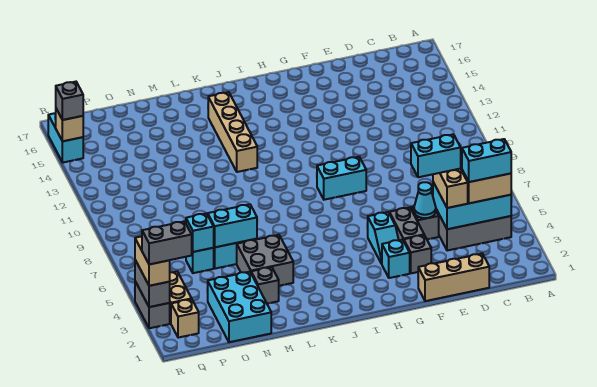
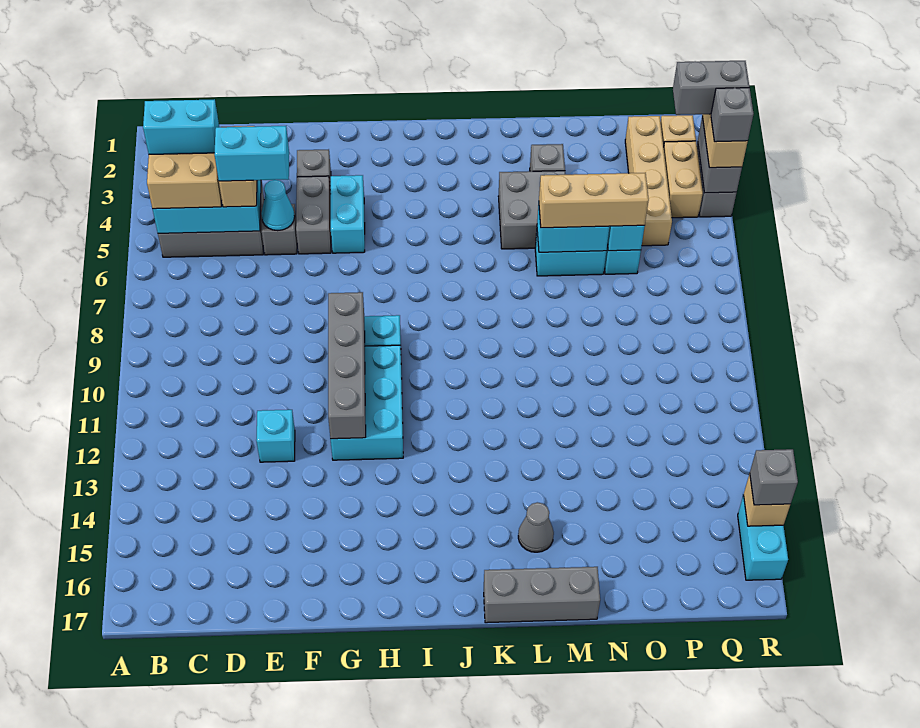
tan 1x3 brick [418,254,489,301] -> tan 1x3 brick moved to [539,173,649,228]
cyan 1x1 brick [382,240,410,278] -> cyan 1x1 brick moved to [256,410,295,462]
cyan 1x2 slope [367,212,399,264] -> cyan 1x2 brick [330,175,365,253]
none -> grey 1x4 brick [328,292,366,439]
tan 1x4 brick [208,92,257,172] -> tan 1x4 brick moved to [625,116,672,246]
none -> grey 1x3 brick [484,567,600,623]
none -> grey 1x1 cone [518,502,554,552]
cyan 2x3 brick [208,272,271,342] -> cyan 2x3 brick moved to [331,345,403,460]
none -> grey 1x1 brick [711,88,754,142]

